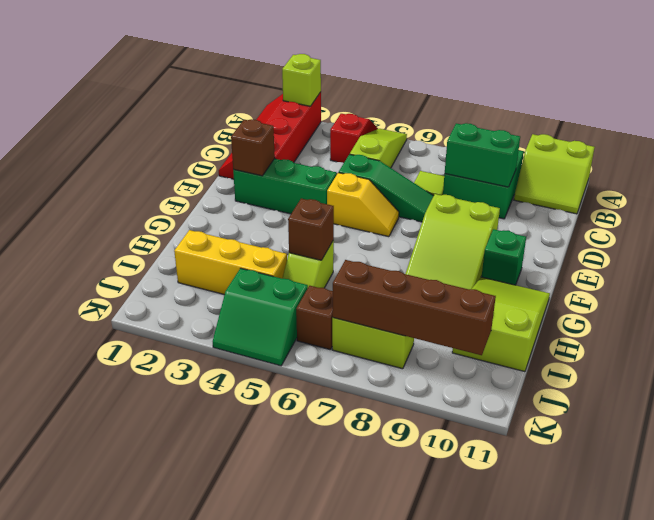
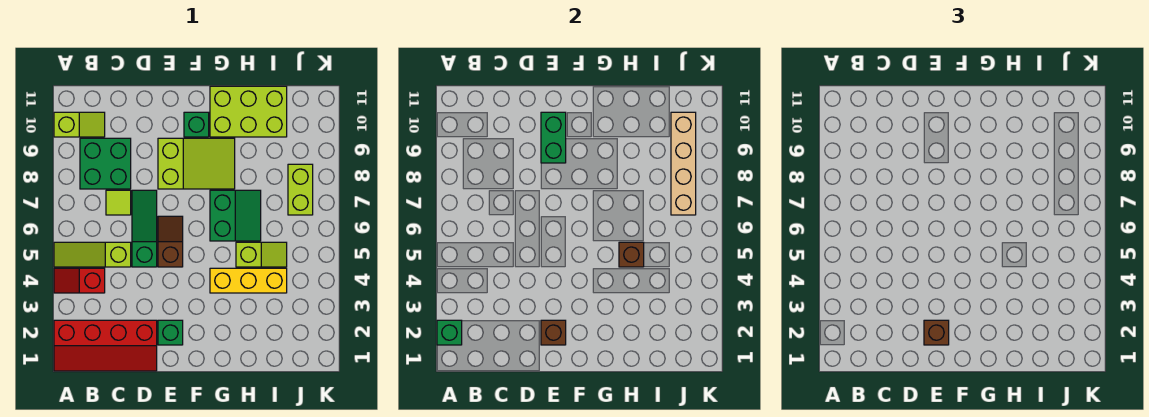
lime 1x1 brick [282,54,321,106] -> green 1x1 brick [437,320,462,345]
lime 2x2 slope [514,134,595,214] -> lime 1x2 slope [54,112,105,137]
green 1x2 brick [445,123,520,187] -> green 1x2 brick moved to [541,112,566,163]
green 1x3 brick [233,159,337,214] -> green 1x1 brick [158,320,183,345]
yellow 1x2 slope [327,173,399,237] -> brown 1x2 slope [158,216,183,267]
lime 2x3 slope [452,277,550,372] -> lime 2x3 brick [210,86,287,137]
yellow 1x3 brick [174,230,287,295] -> yellow 1x3 brick turned to [210,268,287,293]
green 2x2 slope [213,268,308,366] -> green 2x2 slope moved to [210,190,261,241]
brown 1x1 brick [296,286,333,350] -> brown 1x1 brick moved to [924,320,949,345]
brown 1x4 brick [332,260,496,355] -> tan 1x4 brick [671,112,696,215]

